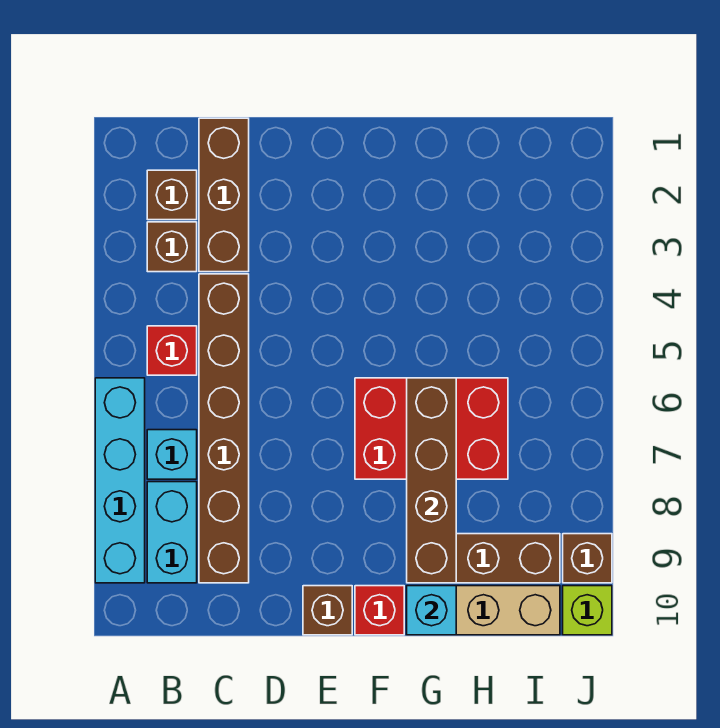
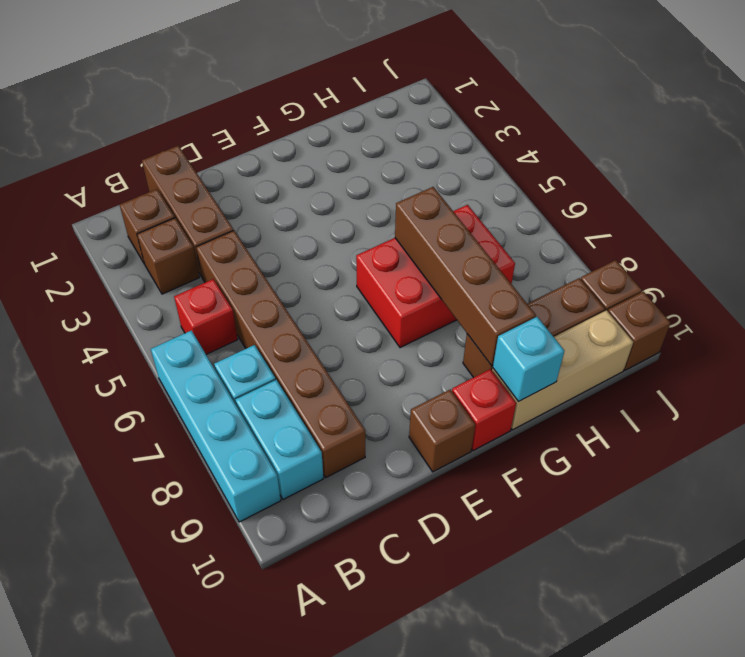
lime 1x1 brick [563,586,612,635] -> brown 1x1 brick [608,292,671,370]

